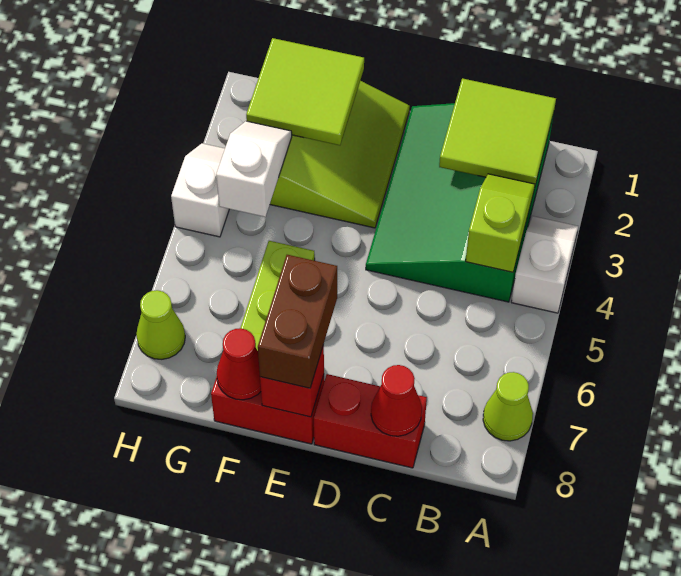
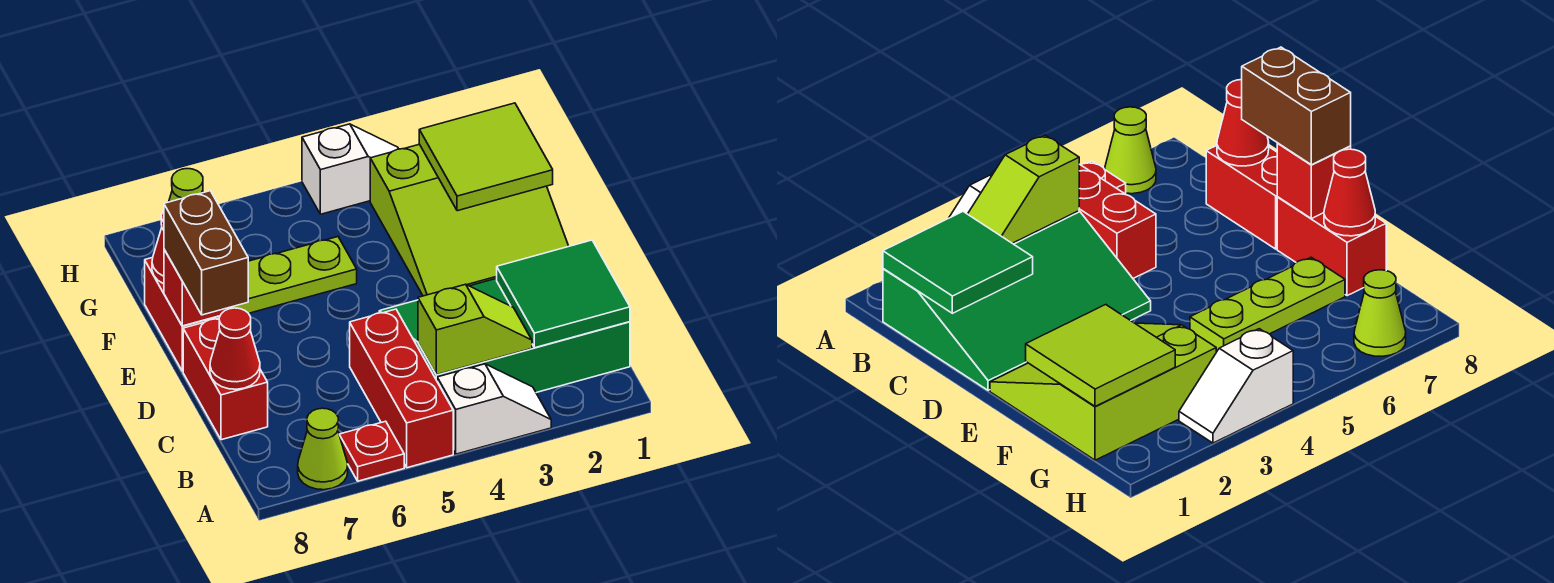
none -> red 1x3 brick [350,309,453,468]
none -> red 1x1 plate [339,421,404,481]
lime 2x2 tile [439,78,556,184] -> green 2x2 tile [497,240,630,348]
brown 1x2 brick [258,255,337,388] -> brown 1x2 brick turned to [164,191,248,315]
white 1x2 slope [216,121,292,217] -> none

